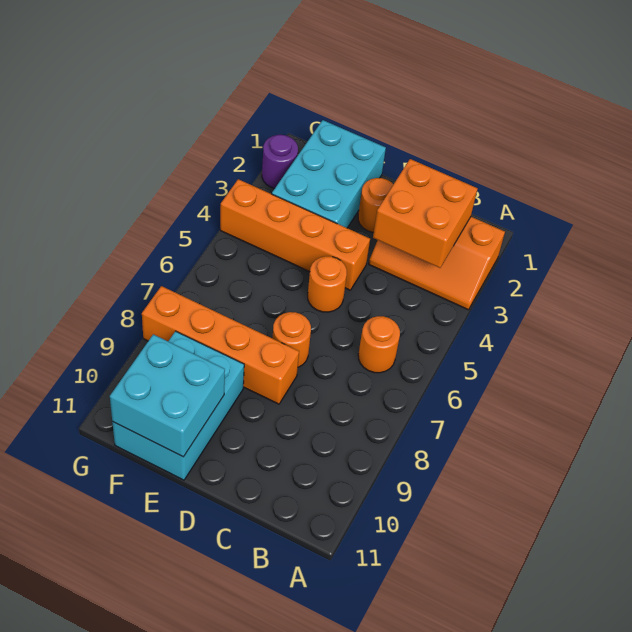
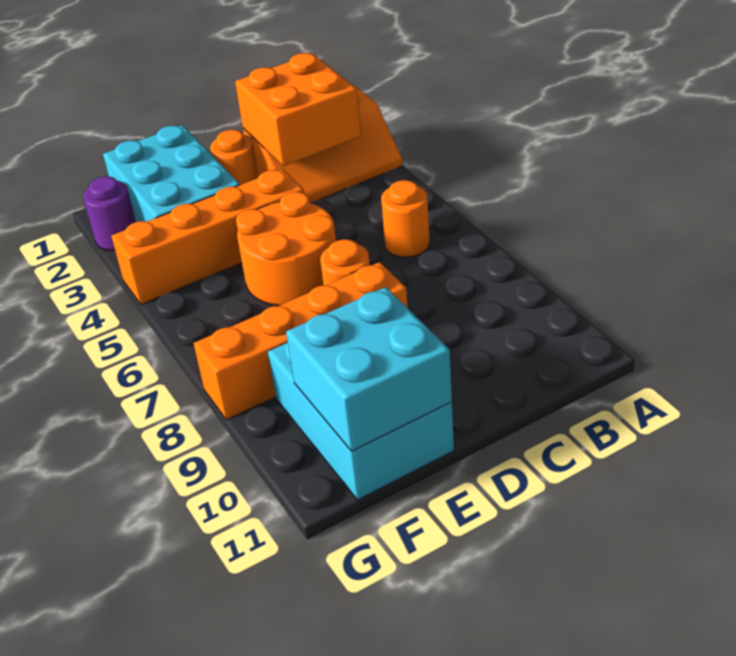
orange 1x1 round brick [308,256,347,312] -> orange 2x2 round brick [236,192,336,306]

